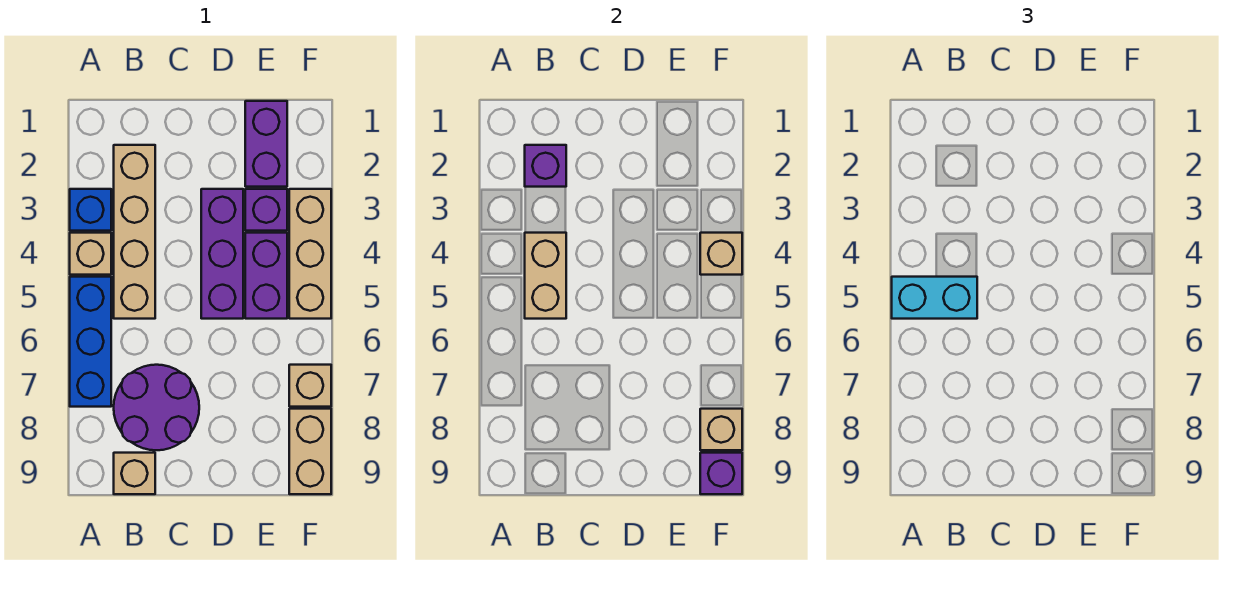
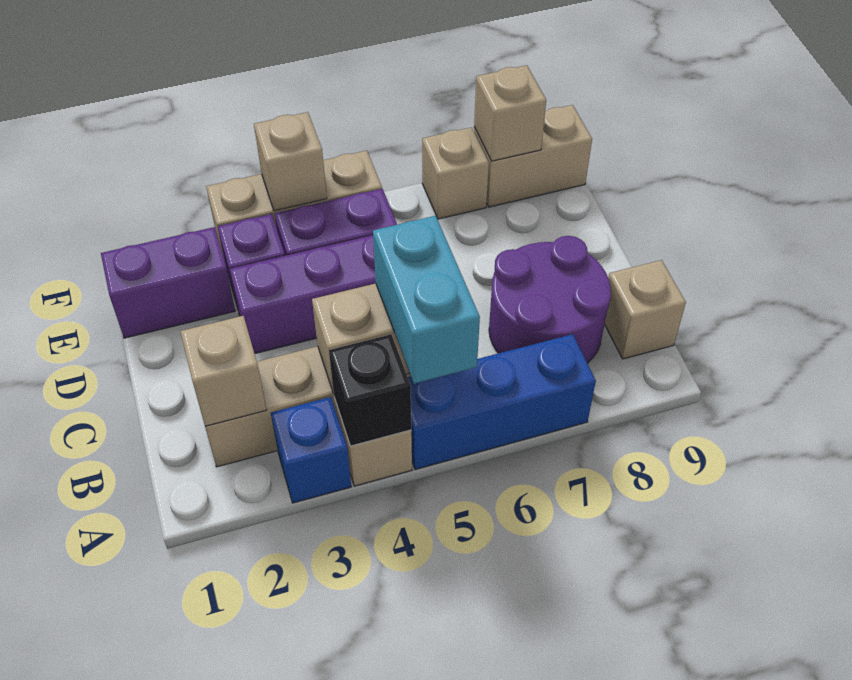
none -> black 1x1 brick [329,334,411,446]
purple 1x1 brick [525,145,566,187] -> tan 1x1 brick [180,316,266,426]
purple 1x1 brick [700,453,742,494] -> none

